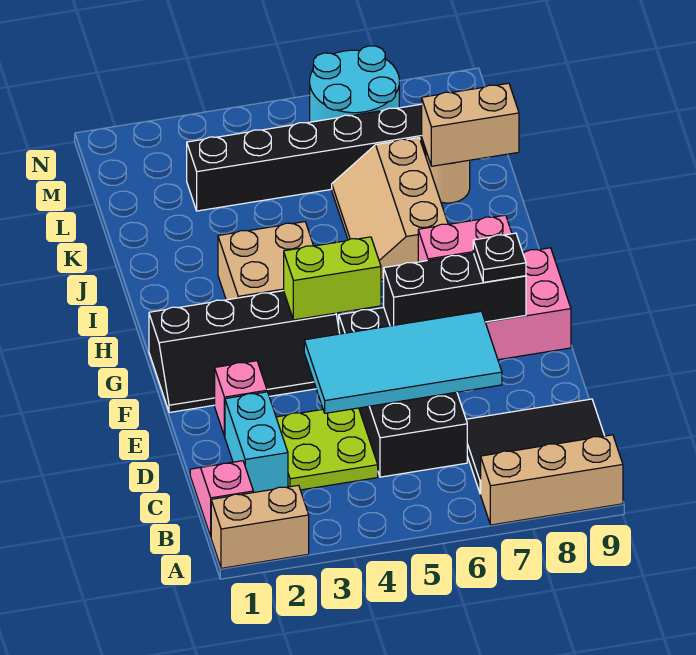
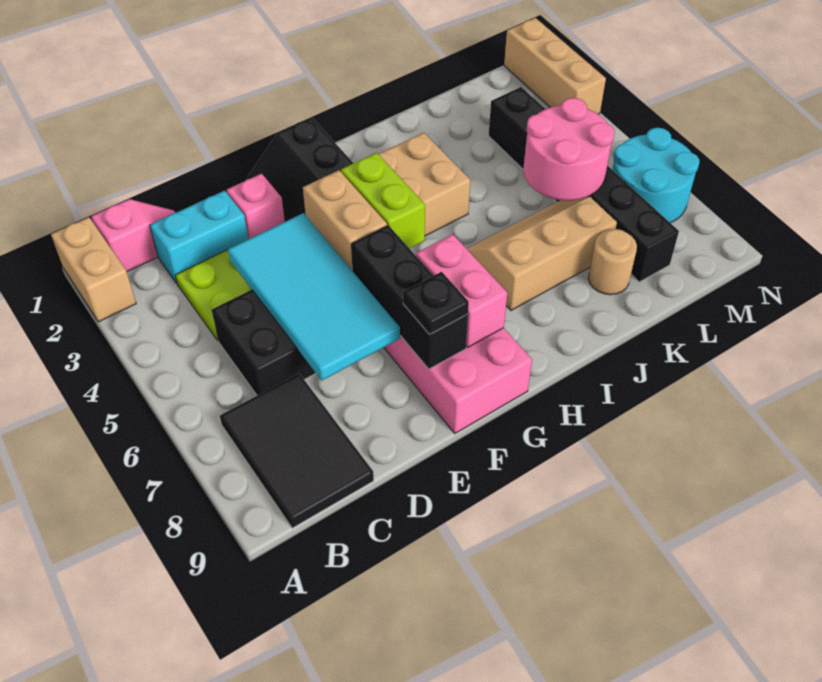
tan 1x3 brick [481,435,623,525] -> tan 1x3 brick moved to [504,18,606,114]
none -> pink 2x2 round brick [523,98,615,201]
tan 1x2 brick [422,83,519,166] -> tan 1x2 brick moved to [303,170,387,271]

